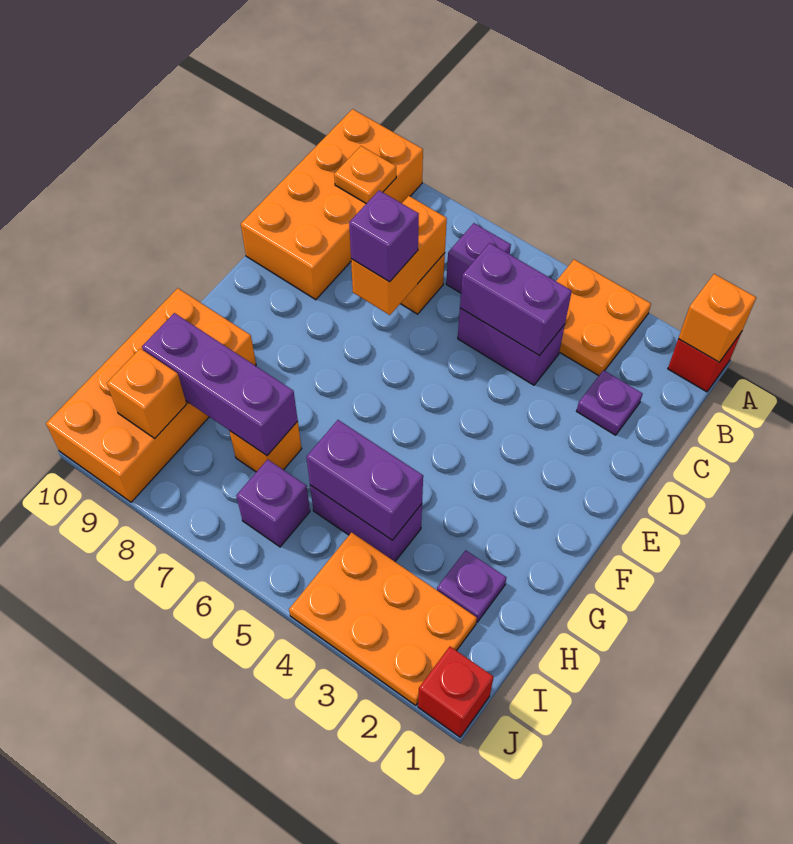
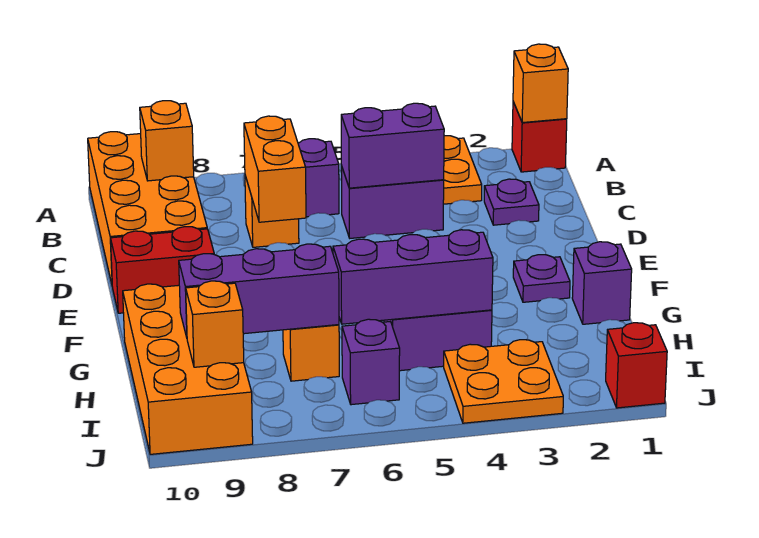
orange 1x1 plate [334,146,396,204] -> orange 1x1 brick [140,101,194,181]
purple 1x1 brick [349,190,419,282] -> purple 1x1 brick moved to [572,242,632,324]
none -> red 1x2 brick [110,227,214,313]
purple 1x1 plate [437,550,507,622] -> purple 1x1 plate moved to [513,255,570,302]
purple 1x2 brick [306,420,423,540] -> purple 1x3 brick [333,230,493,324]
orange 2x3 plate [289,532,477,705] -> orange 2x2 plate [444,340,563,423]

